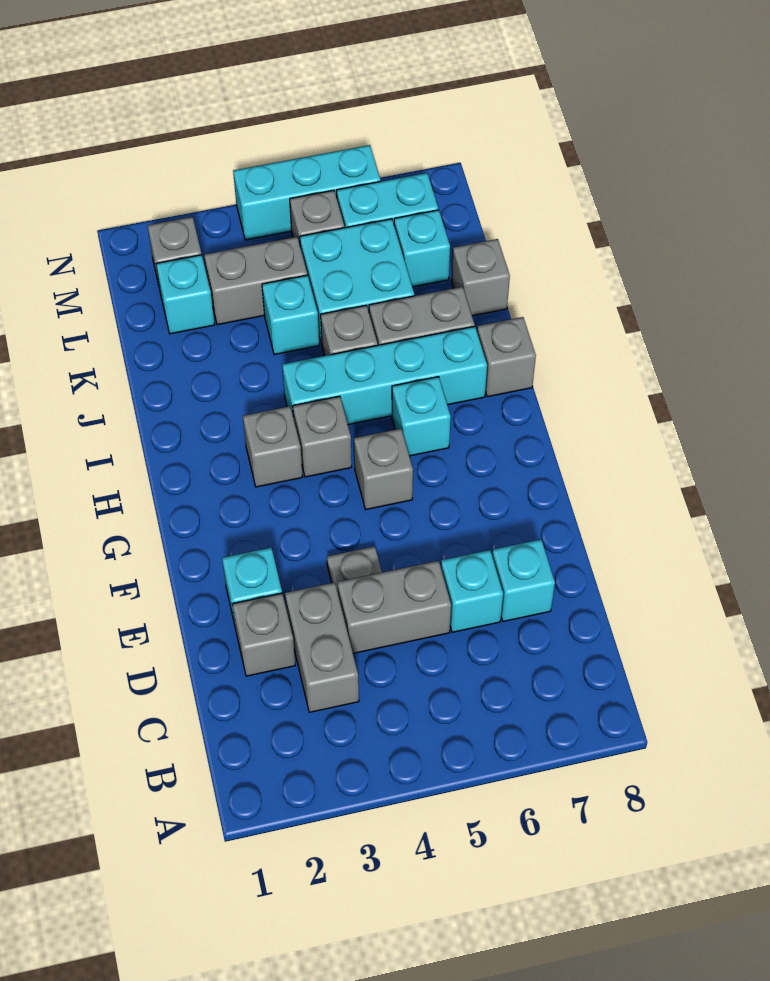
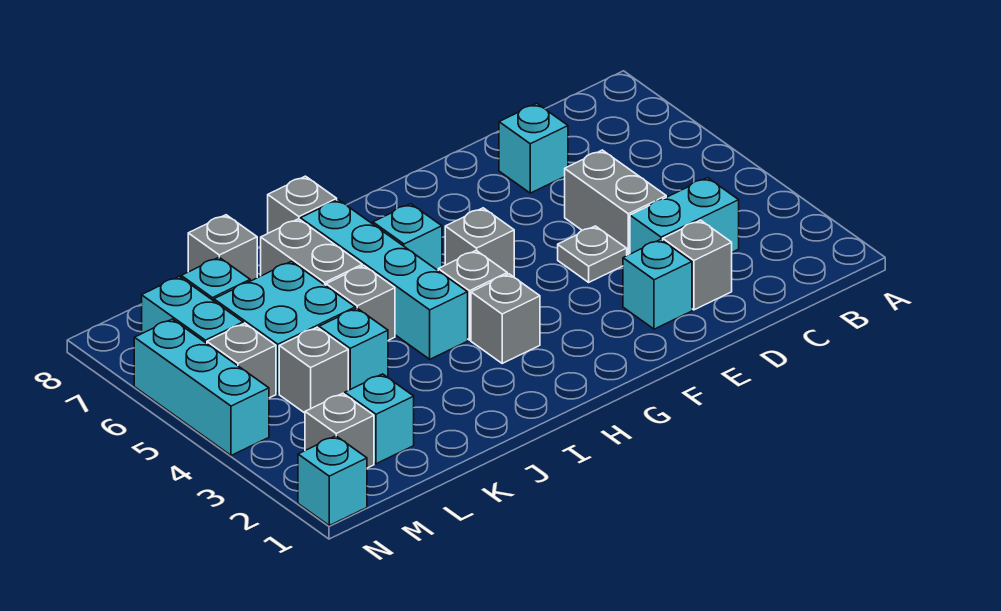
grey 1x2 brick [285,582,359,712] -> cyan 1x2 brick [630,178,739,254]
cyan 1x1 brick [441,550,503,632] -> cyan 1x1 brick moved to [298,436,367,525]
grey 1x2 brick [204,237,307,325] -> grey 1x1 brick [279,327,348,413]

